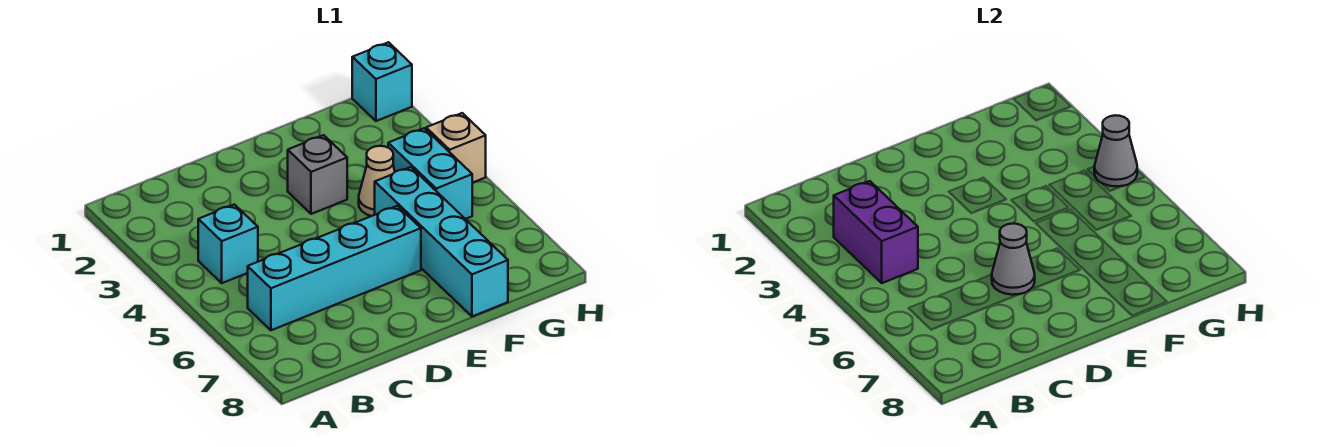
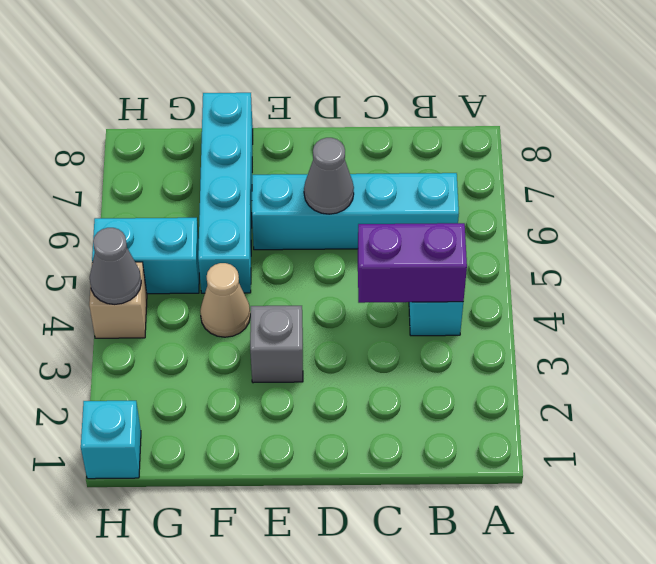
purple 1x2 brick [834,181,918,283] -> purple 1x2 brick turned to [358,223,467,303]
cyan 1x2 brick [388,128,472,219] -> cyan 1x2 brick turned to [92,218,199,294]

